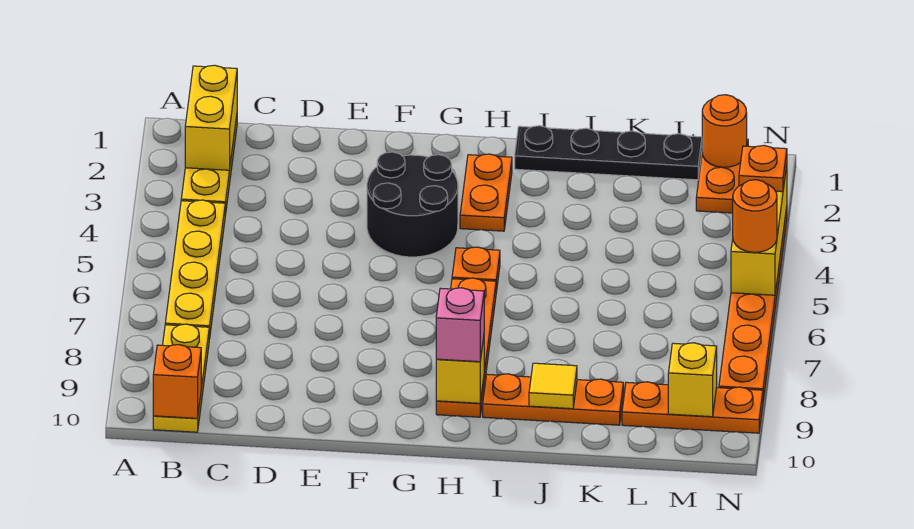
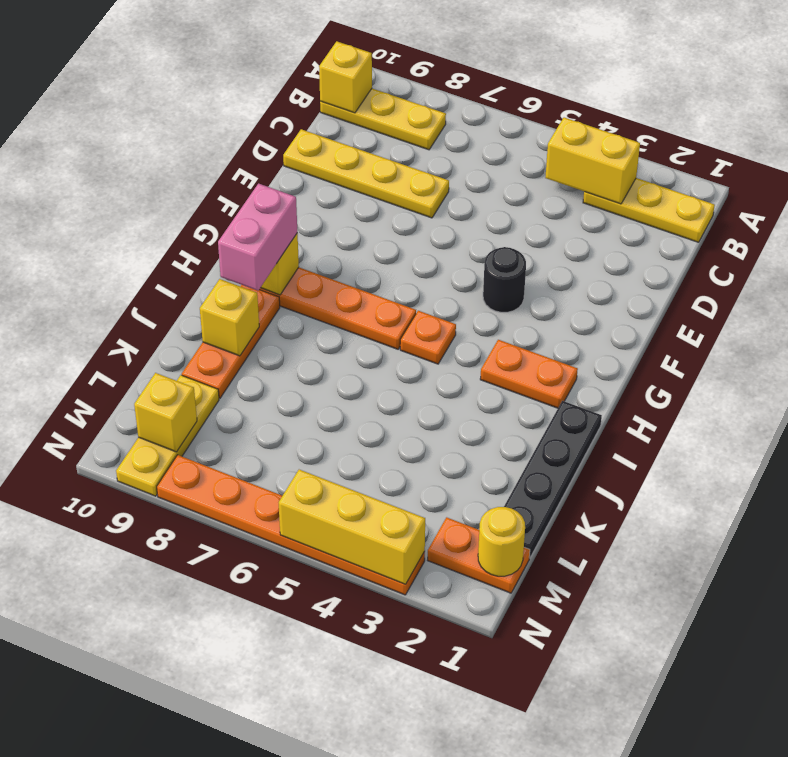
yellow 1x2 brick [185,65,237,170] -> yellow 1x2 brick moved to [545,118,640,204]
yellow 1x4 plate [165,200,225,339] -> yellow 1x4 plate moved to [283,129,449,218]
orange 1x1 brick [153,345,201,418] -> yellow 1x1 brick [319,41,372,113]
black 2x2 round brick [367,152,458,257] -> black 1x1 round brick [483,247,526,312]
pink 1x1 brick [436,288,484,362] -> pink 1x2 brick [218,184,297,291]
yellow 1x1 tile [529,363,577,409] -> yellow 1x1 brick [200,279,259,356]
orange 1x3 plate [622,382,763,433] -> yellow 1x3 plate [116,375,219,496]
orange 1x1 round brick [702,95,747,167] -> yellow 1x1 round brick [478,507,525,576]
orange 1x1 plate [739,146,787,192] -> none
orange 1x1 round brick [733,180,777,252] -> none

